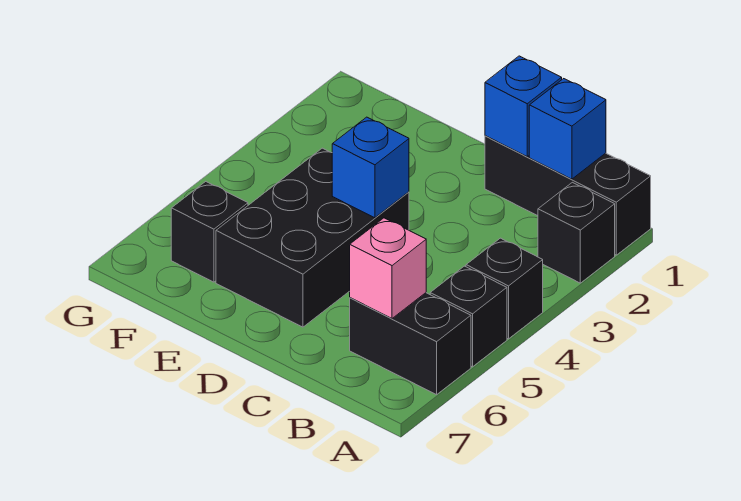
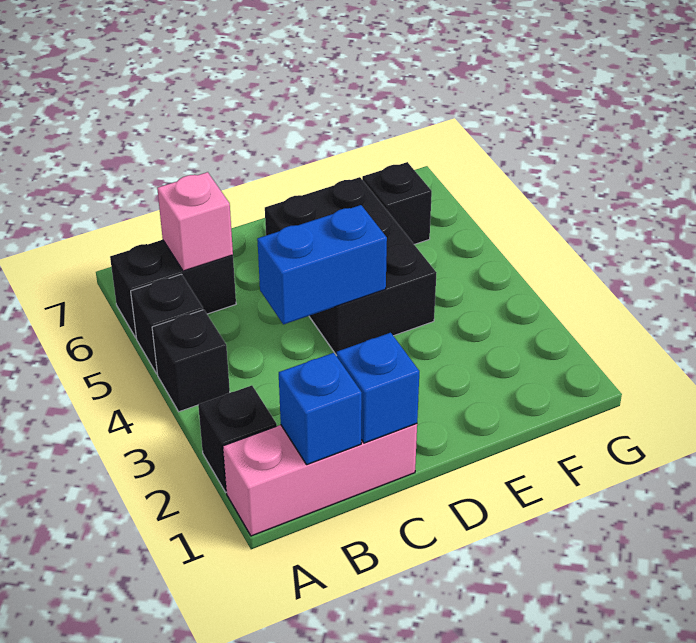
black 1x3 brick [485,136,651,255] -> pink 1x3 brick [223,424,417,536]
blue 1x1 brick [332,117,409,218] -> blue 1x2 brick [257,205,387,324]

